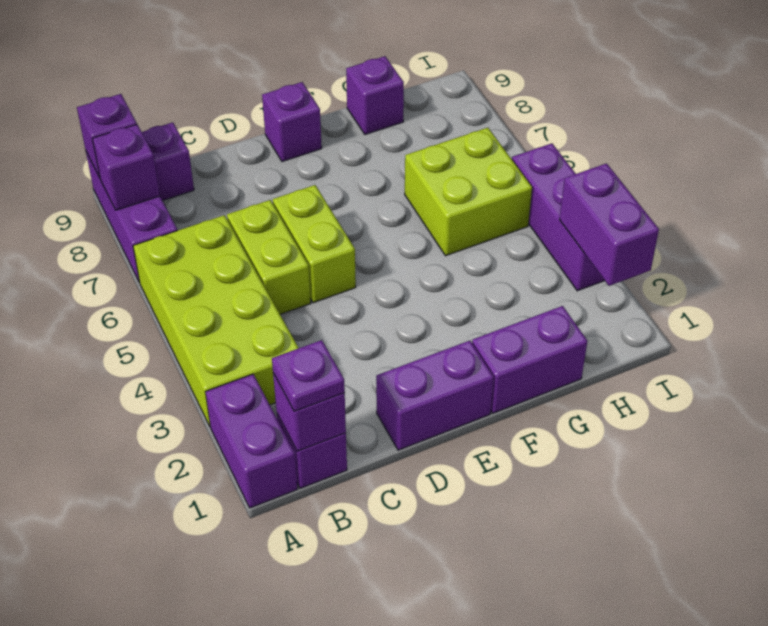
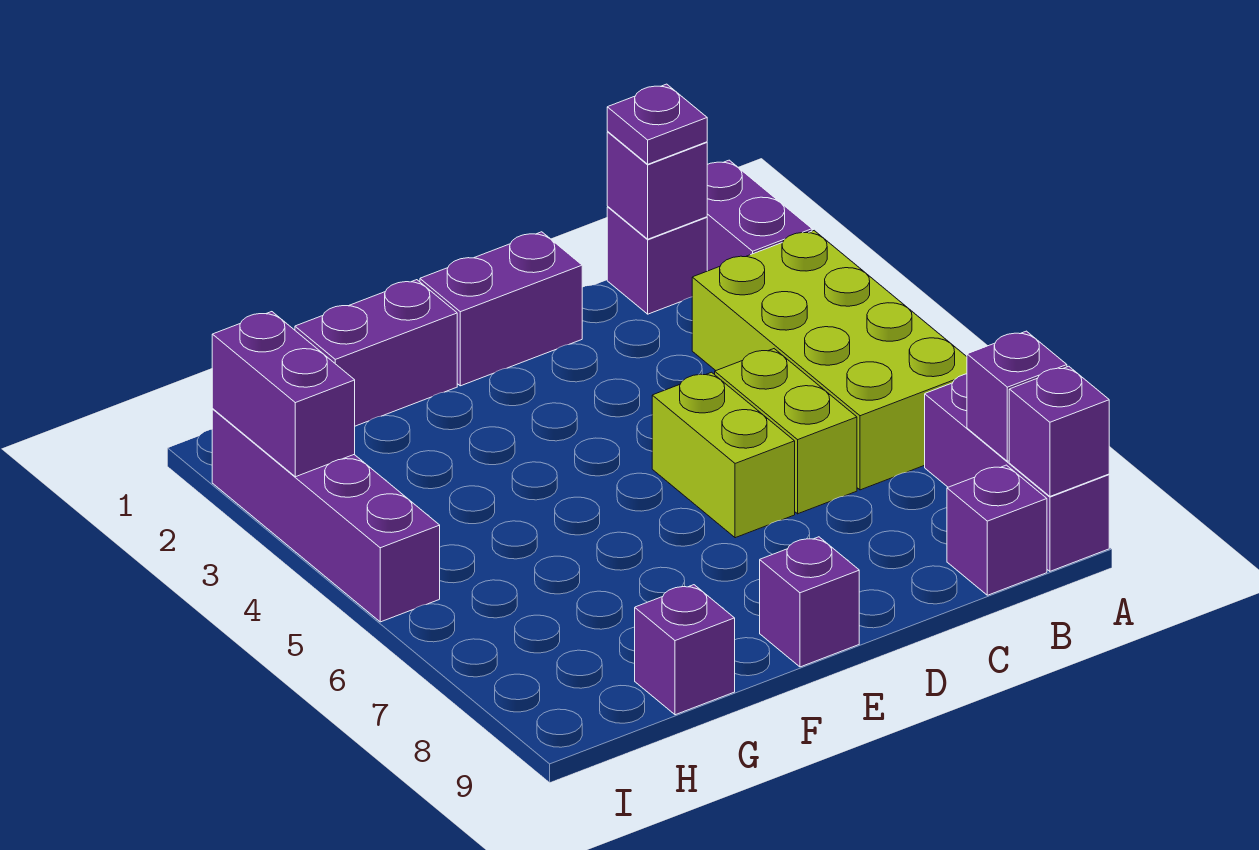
lime 2x2 brick [405,128,532,256] -> none
purple 1x3 brick [512,143,605,291] -> purple 1x4 brick [212,409,440,622]

